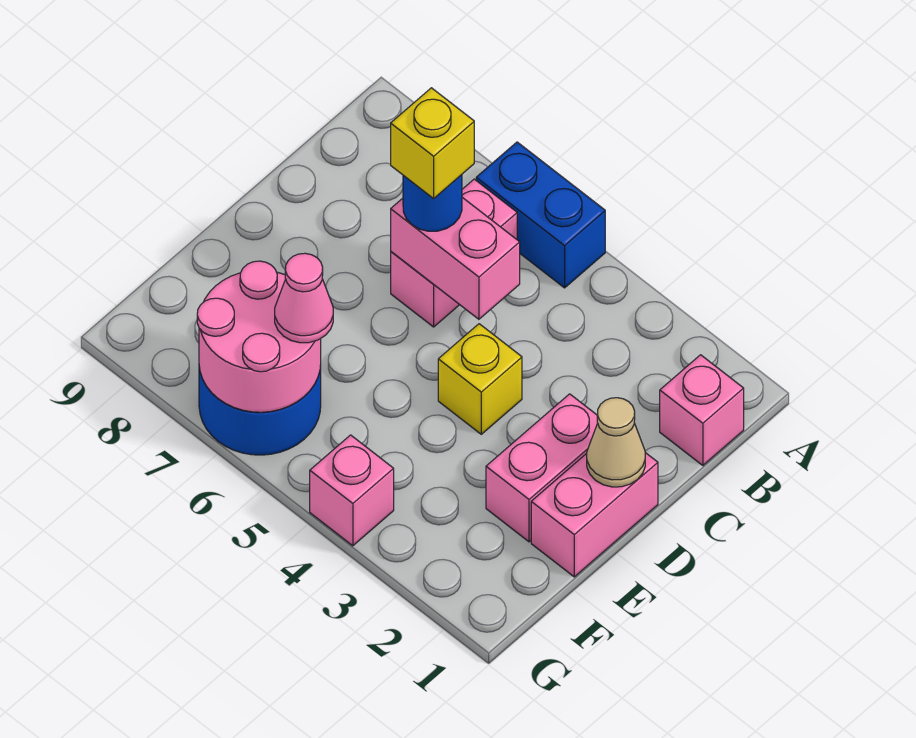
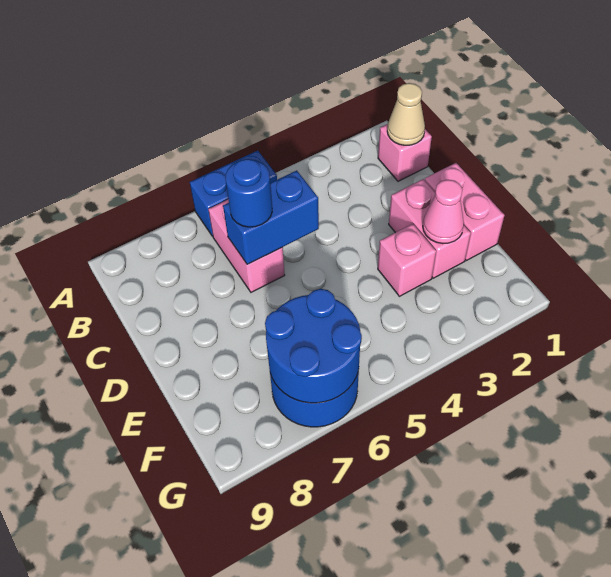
pink 1x2 brick [391,197,520,319] -> blue 1x2 brick [223,171,319,264]
yellow 1x1 brick [391,88,474,198] -> none
tan 1x1 cone [587,398,645,487] -> tan 1x1 cone moved to [387,83,425,145]
yellow 1x1 brick [438,324,522,434] -> none
pink 2x2 round brick [197,261,321,412] -> blue 2x2 round brick [265,289,362,403]
pink 1x1 cone [275,253,333,343] -> pink 1x1 cone moved to [423,180,464,244]
pink 1x1 brick [310,435,394,546] -> pink 1x1 brick moved to [378,224,436,296]

